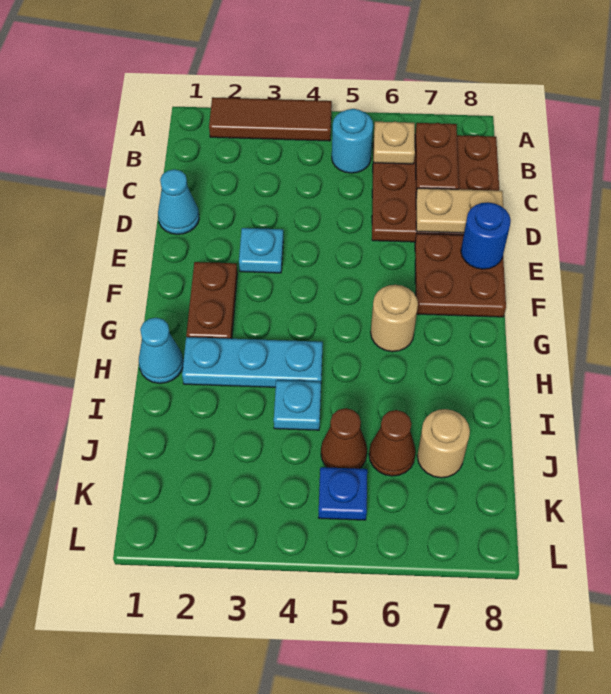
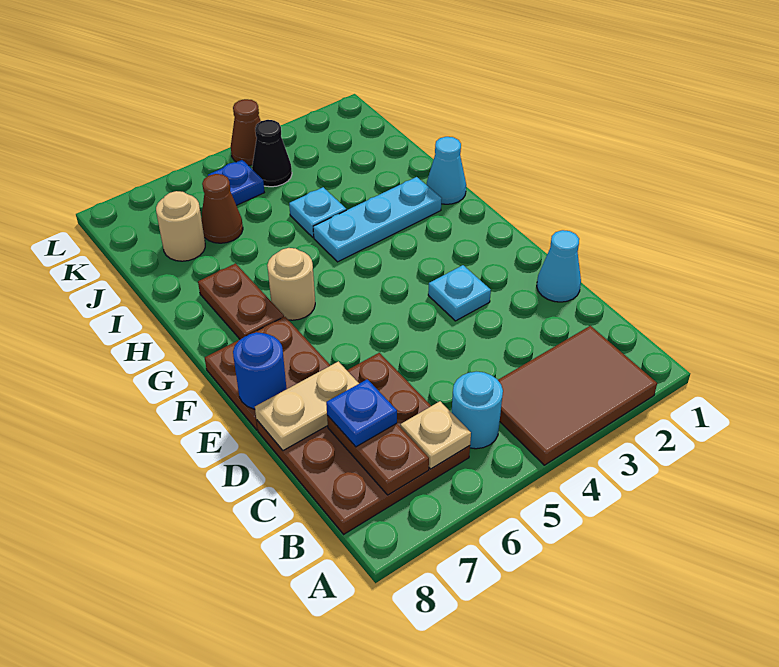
brown 1x3 tile [209,97,332,141] -> brown 2x3 tile [498,326,657,465]
none -> blue 1x1 plate [326,379,397,447]
brown 1x2 plate [186,262,237,339] -> brown 1x2 plate moved to [198,264,284,339]
brown 1x1 cone [321,408,367,469] -> brown 1x1 cone moved to [231,99,261,165]
none -> black 1x1 cone [252,120,292,187]

